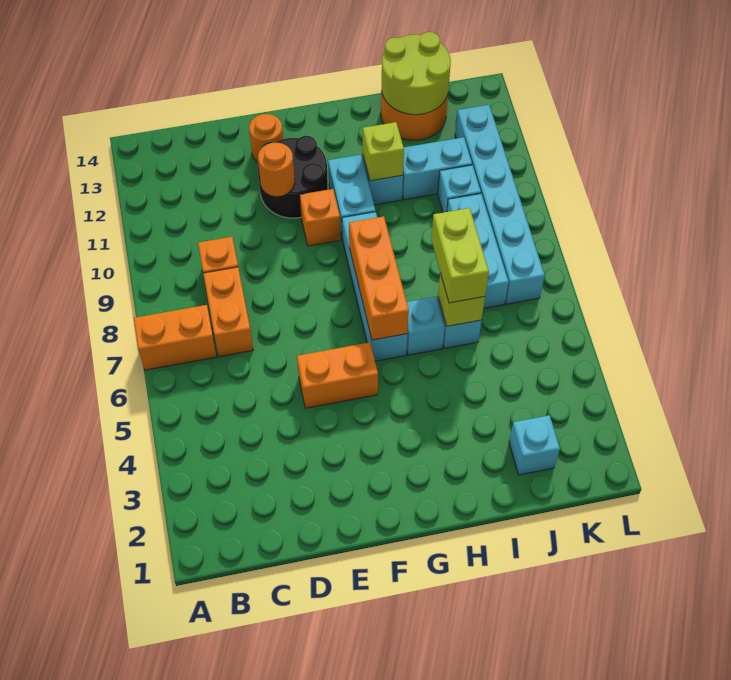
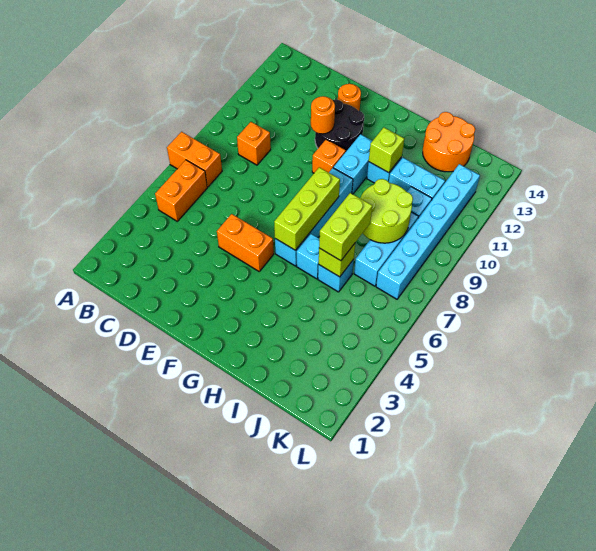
orange 1x2 brick [203,267,253,357] -> orange 1x2 brick moved to [155,160,207,221]
orange 1x3 brick [349,216,409,340] -> lime 1x3 brick [274,167,340,250]
lime 2x2 round brick [382,32,451,115] -> lime 2x2 round brick moved to [360,179,413,243]
cyan 1x1 brick [509,415,560,475] -> none

